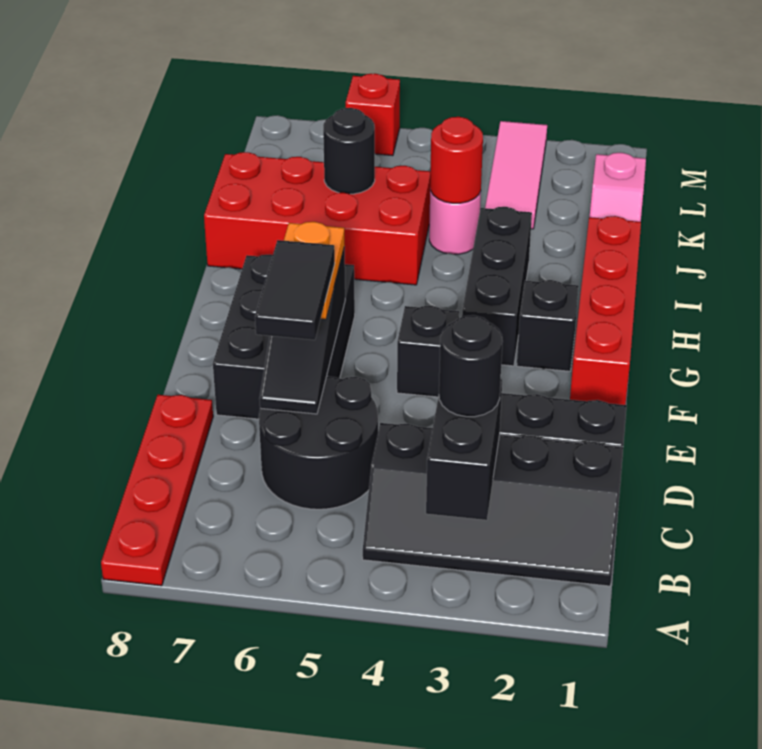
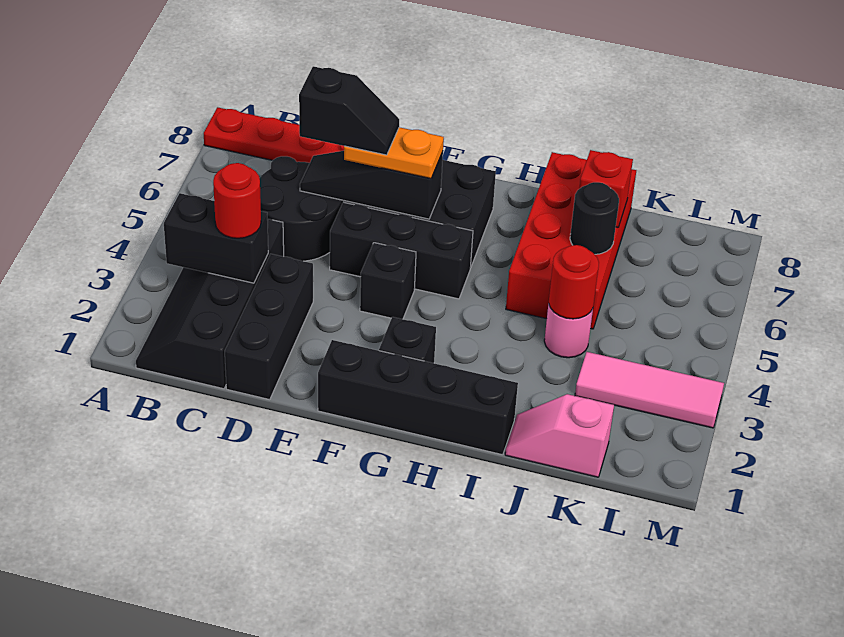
black 1x1 round brick [439,315,503,417] -> red 1x1 round brick [213,163,261,238]
black 1x2 tile [255,240,335,340] -> black 1x2 slope [299,66,399,155]
red 1x4 brick [570,216,641,405] -> black 1x4 brick [318,340,518,455]
black 1x3 brick [462,207,532,366] -> black 1x3 brick moved to [330,202,473,299]
red 1x1 brick [346,74,400,156] -> red 1x1 brick moved to [579,150,633,227]

